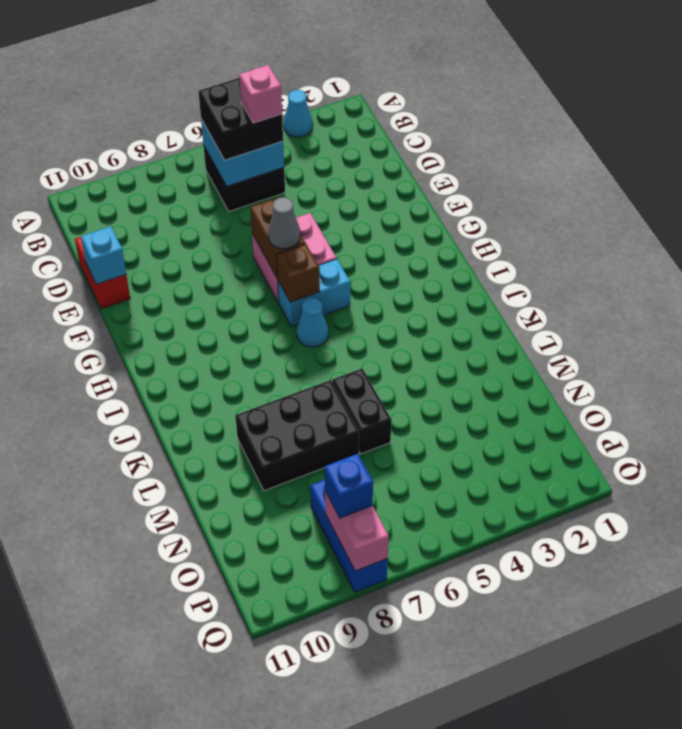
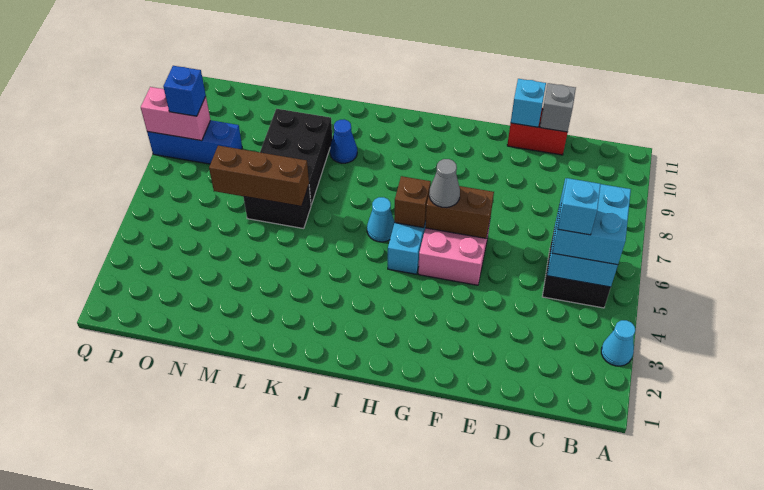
black 2x2 brick [198,78,283,160] -> cyan 2x2 brick [552,178,631,265]
pink 1x1 brick [239,65,282,123] -> cyan 1x1 brick [558,178,601,235]
none -> grey 1x1 brick [540,83,576,132]
none -> blue 1x1 cone [330,119,357,163]
none -> brown 1x3 brick [209,146,309,206]

